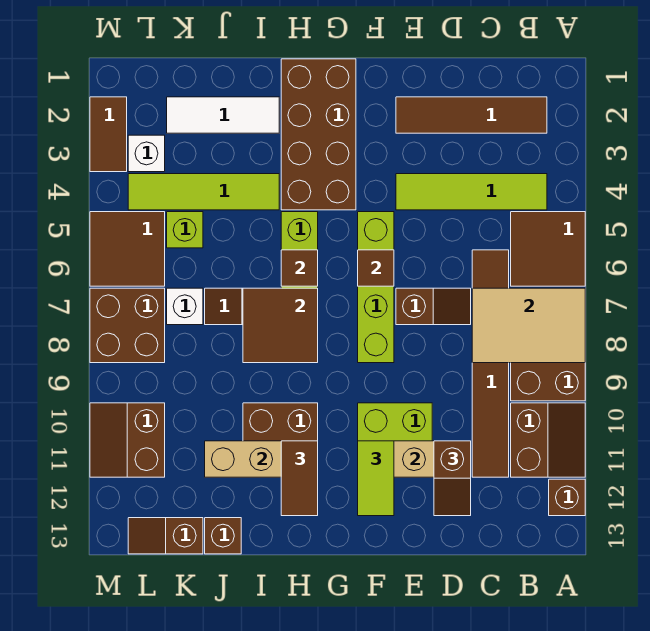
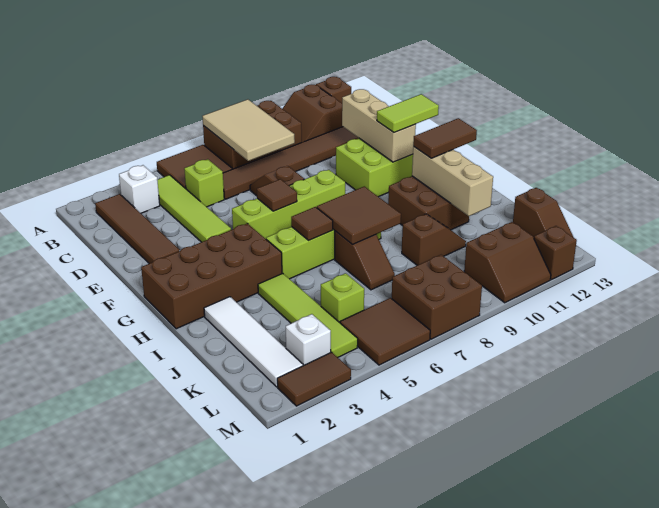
brown 2x2 slope [511,403,585,477] -> brown 2x2 slope turned to [282,85,343,142]
none -> lime 1x1 brick [184,159,224,207]
brown 1x2 slope [434,441,471,516] -> brown 1x2 slope moved to [402,214,466,265]
white 1x3 tile [167,97,279,133] -> white 1x4 tile [204,297,303,387]
brown 1x1 brick [205,518,241,554] -> brown 1x1 brick moved to [534,226,577,280]
white 1x1 brick [167,288,203,325] -> white 1x1 brick moved to [119,165,160,213]

